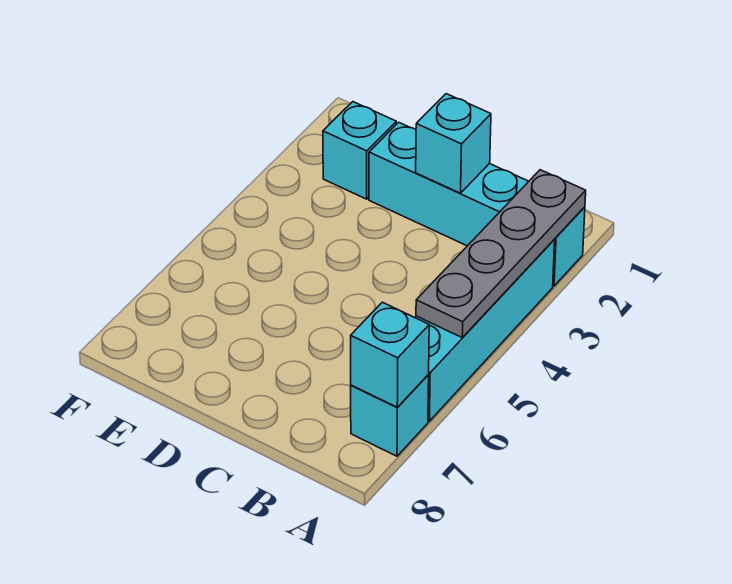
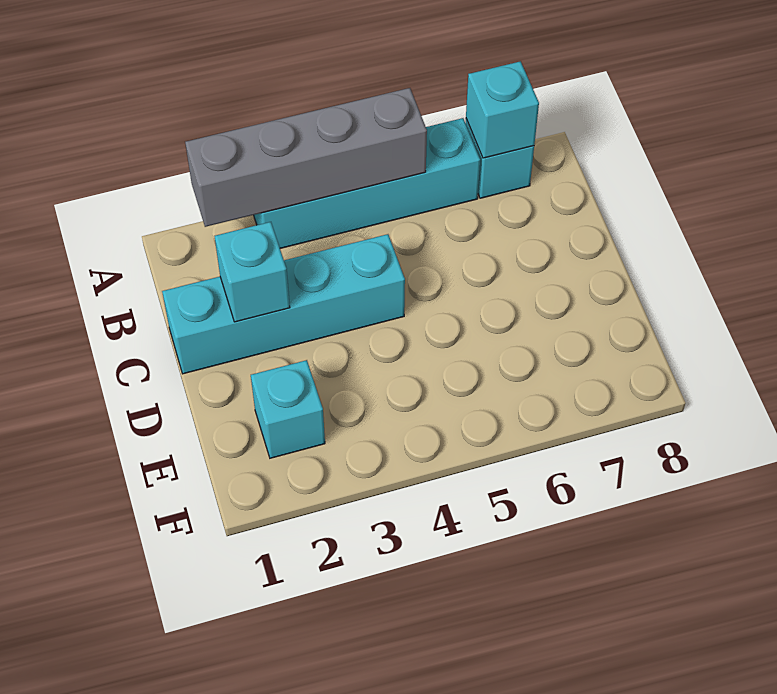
cyan 1x4 brick [369,122,585,286] -> cyan 1x4 brick turned to [162,234,405,374]
grey 1x4 plate [416,170,586,337] -> grey 1x4 brick [185,88,427,227]

